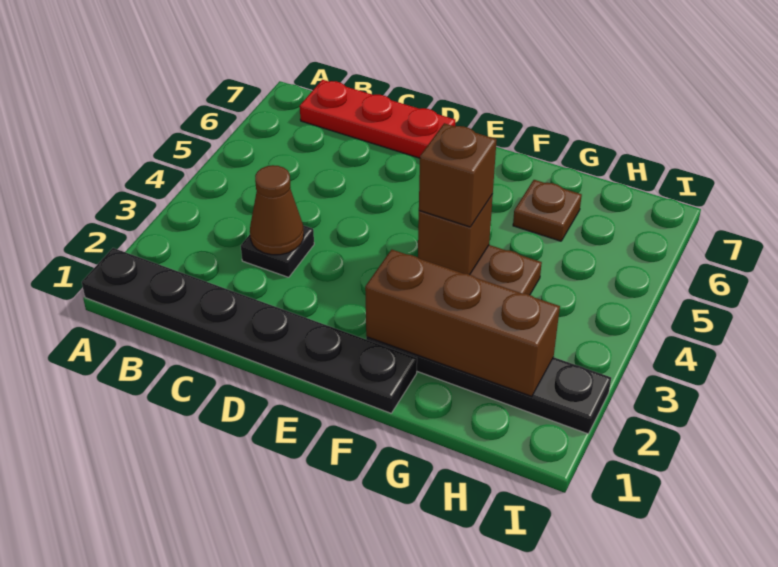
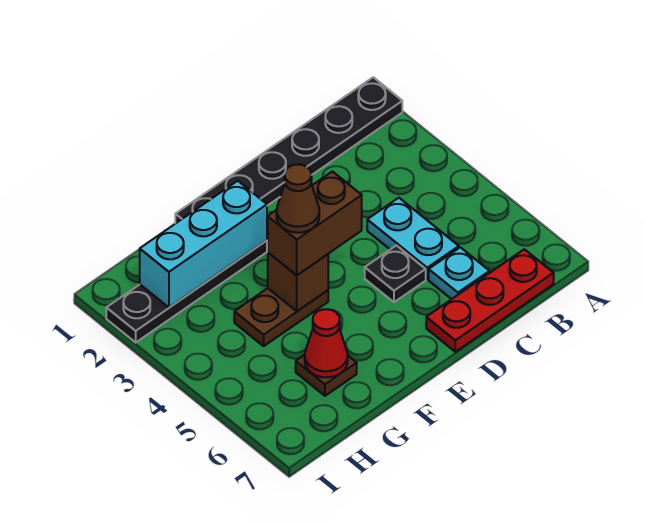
black 1x1 plate [241,225,314,277] -> black 1x1 plate moved to [365,245,426,302]
brown 1x1 cone [250,165,304,255] -> brown 1x1 cone moved to [277,164,319,233]
none -> cyan 1x2 plate [367,198,459,279]
none -> cyan 1x1 plate [429,247,490,299]
brown 1x3 brick [365,250,560,396] -> cyan 1x3 brick [140,181,267,307]
brown 1x1 brick [419,123,497,227] -> brown 1x2 brick [268,171,362,275]
none -> red 1x1 cone [305,309,348,377]

